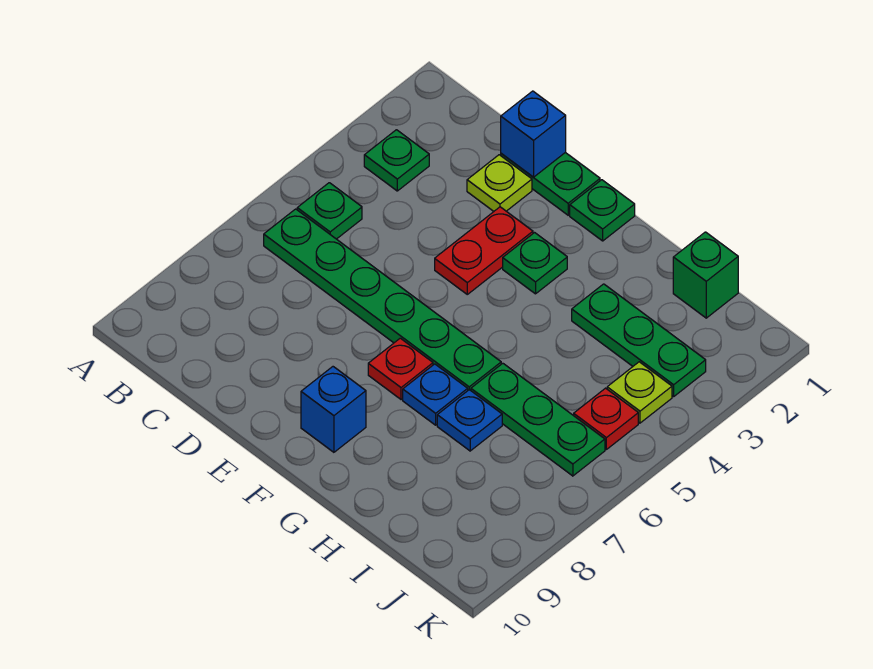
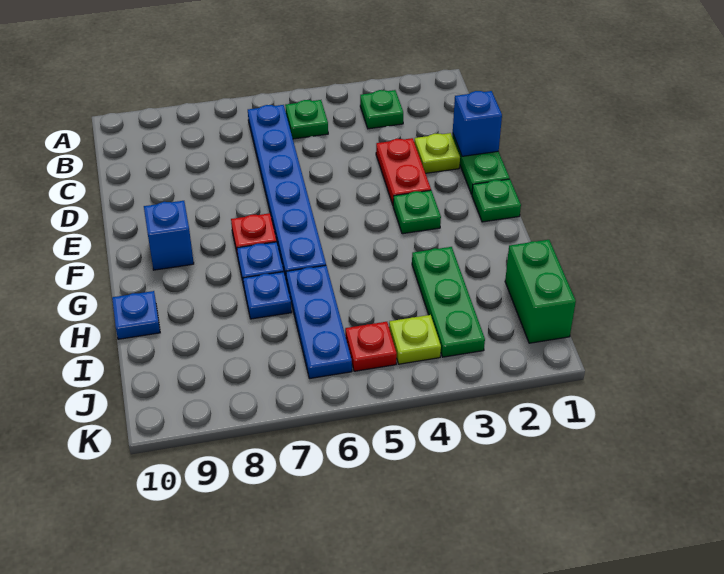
green 1x6 plate [264,209,501,390] -> blue 1x6 plate [248,105,326,281]
red 1x2 plate [435,207,533,294] -> red 1x2 plate turned to [376,138,431,205]
green 1x3 plate [471,363,605,476] -> blue 1x3 plate [286,265,352,379]
none -> blue 1x1 plate [112,291,160,339]
green 1x1 brick [673,232,738,318] -> green 1x2 brick [505,240,576,343]

